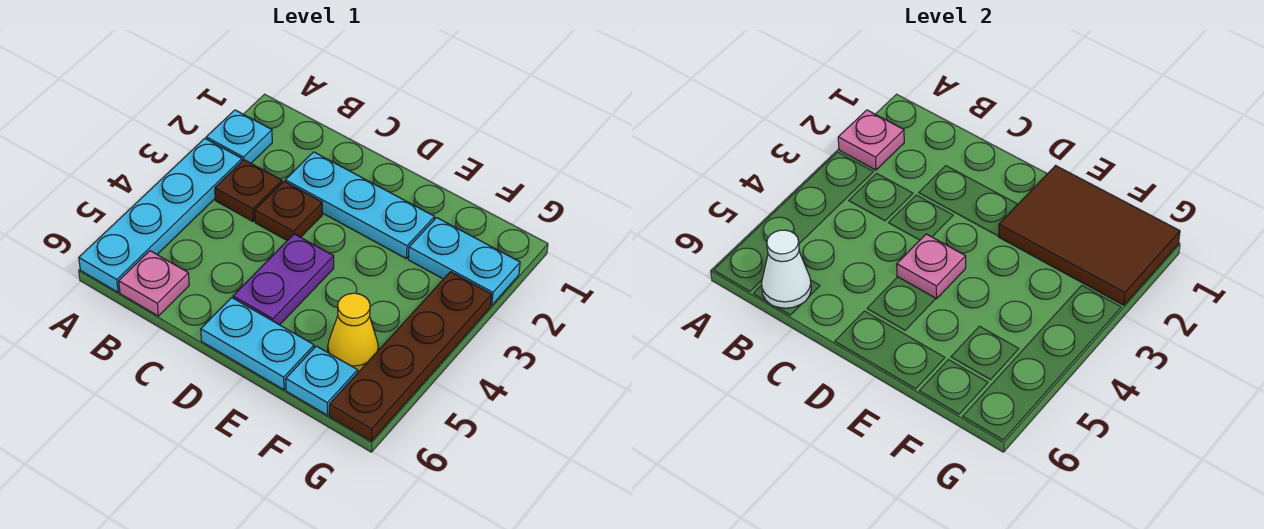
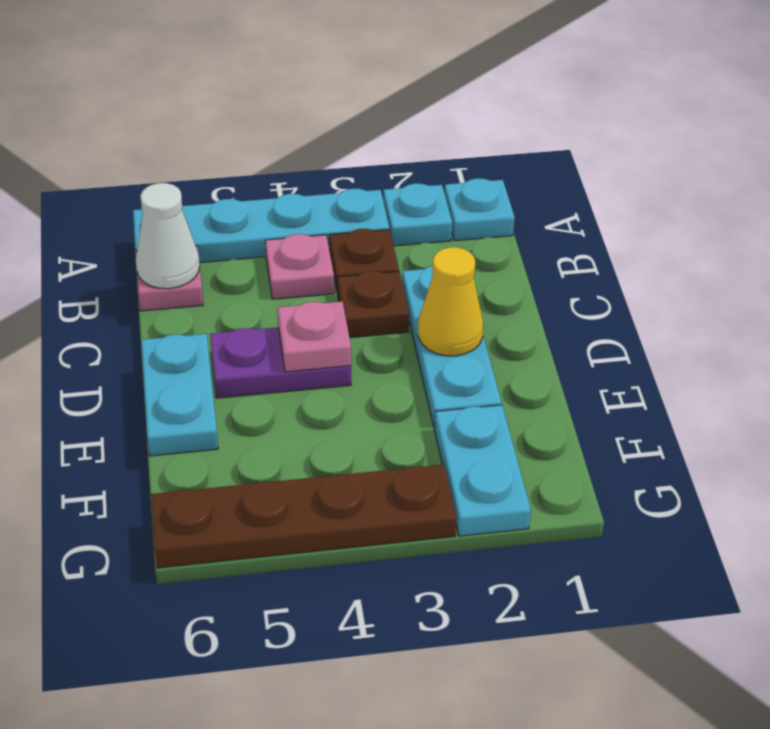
pink 1x1 plate [838,110,904,170] -> pink 1x1 plate moved to [265,234,334,299]
brown 2x3 tile [999,166,1180,305] -> none
yellow 1x1 cone [328,293,378,372] -> yellow 1x1 cone moved to [418,247,483,356]
cyan 1x1 plate [286,346,358,415] -> cyan 1x1 plate moved to [445,178,515,241]

